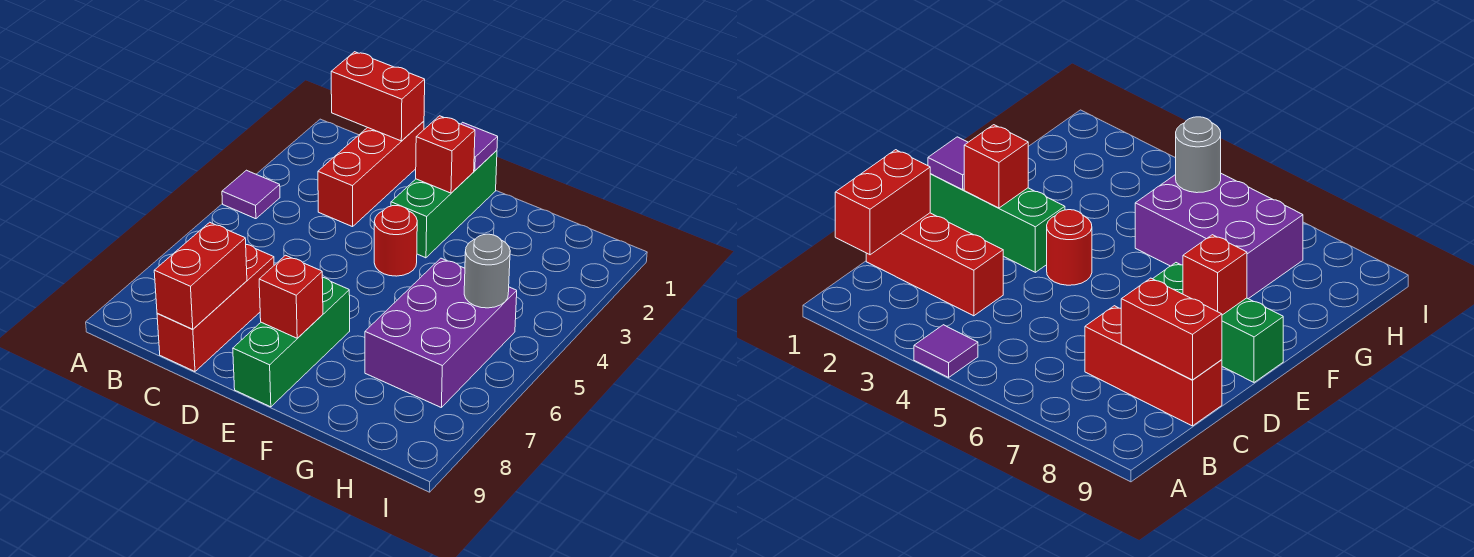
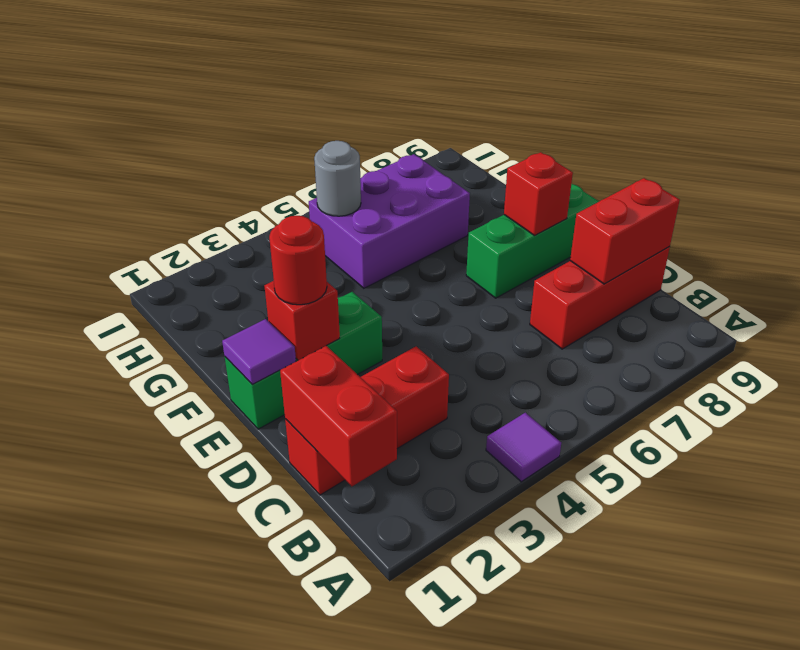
red 1x1 round brick [374,206,417,276] -> red 1x1 round brick moved to [269,216,327,305]

